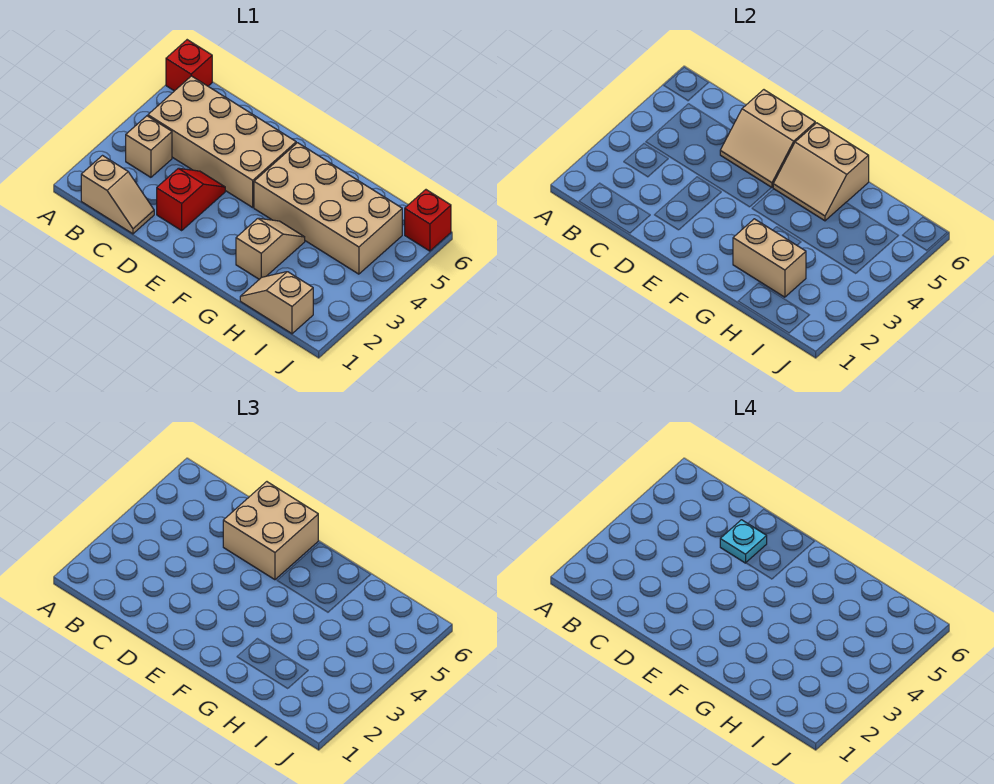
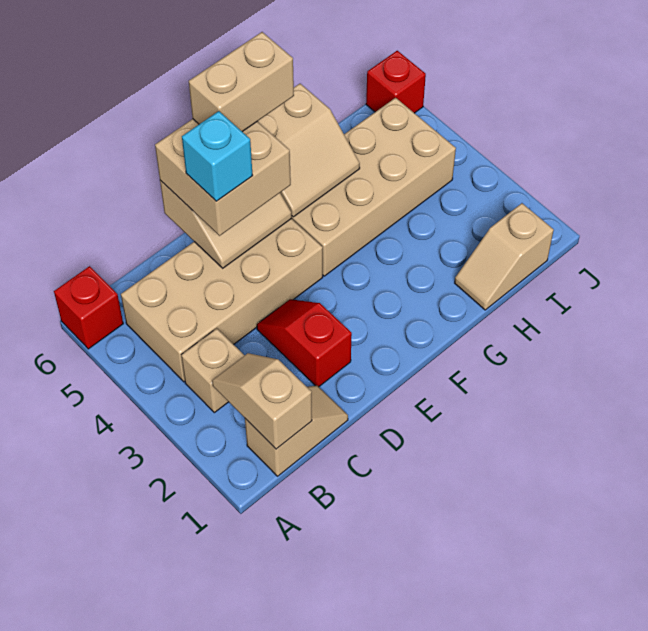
cyan 1x1 plate [720,520,767,563] -> cyan 1x1 brick [182,111,253,201]
tan 1x2 slope [236,218,305,279] -> tan 1x2 slope moved to [212,353,312,449]
tan 1x2 brick [733,219,806,297] -> tan 1x2 brick moved to [189,32,294,132]

